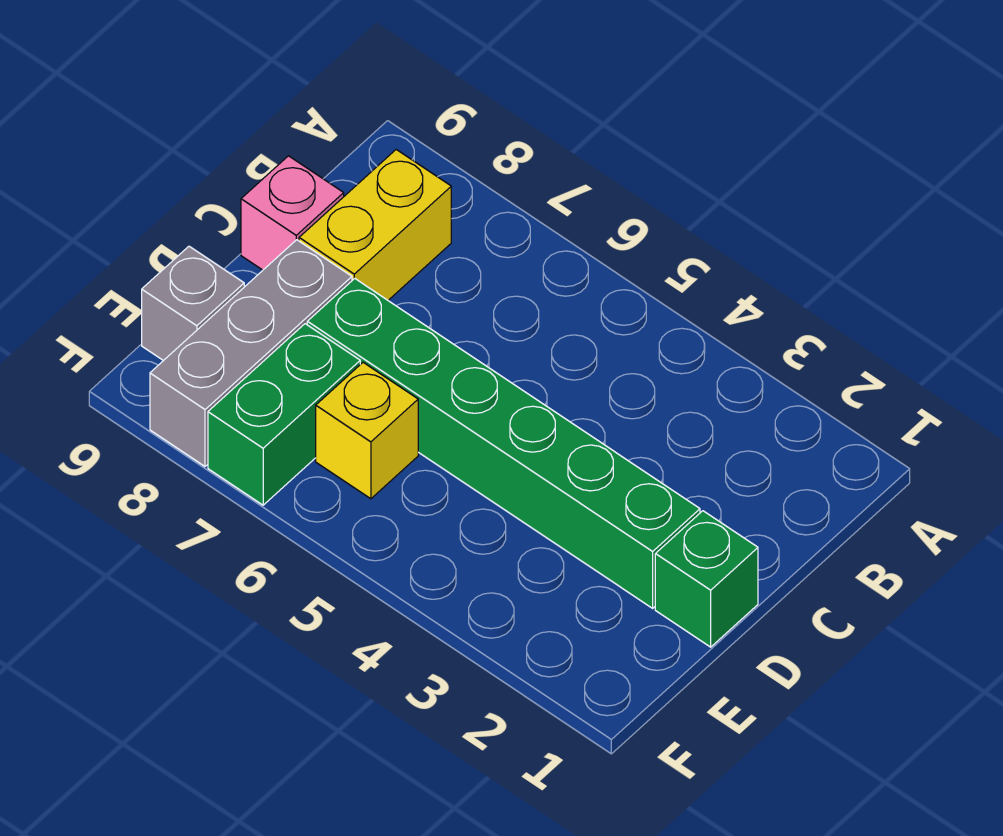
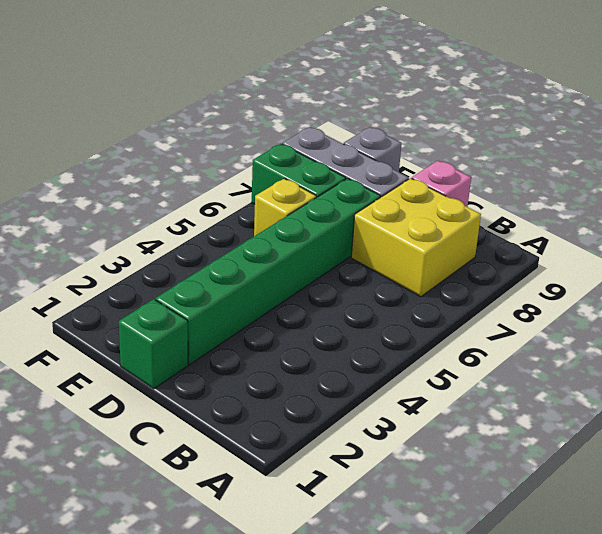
yellow 1x2 brick [299,150,451,300] -> yellow 2x2 brick [351,178,481,297]

